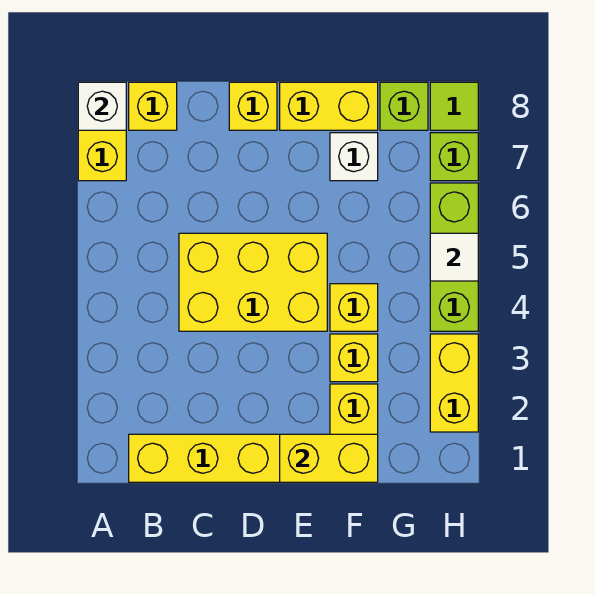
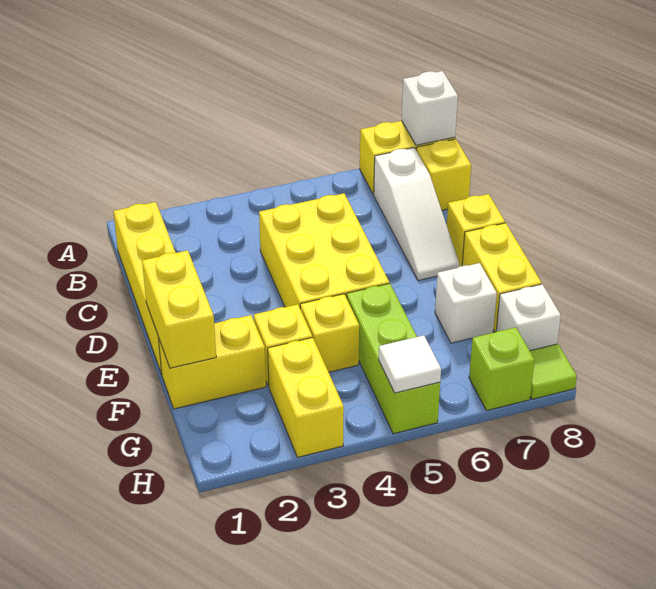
none -> white 1x3 slope [374,148,459,281]
lime 1x1 brick [380,82,428,130] -> white 1x1 brick [496,284,561,351]
yellow 1x2 brick [430,334,478,432] -> yellow 1x2 brick turned to [268,337,344,457]
lime 1x3 brick [430,183,478,331] -> lime 1x3 brick turned to [347,283,440,434]

